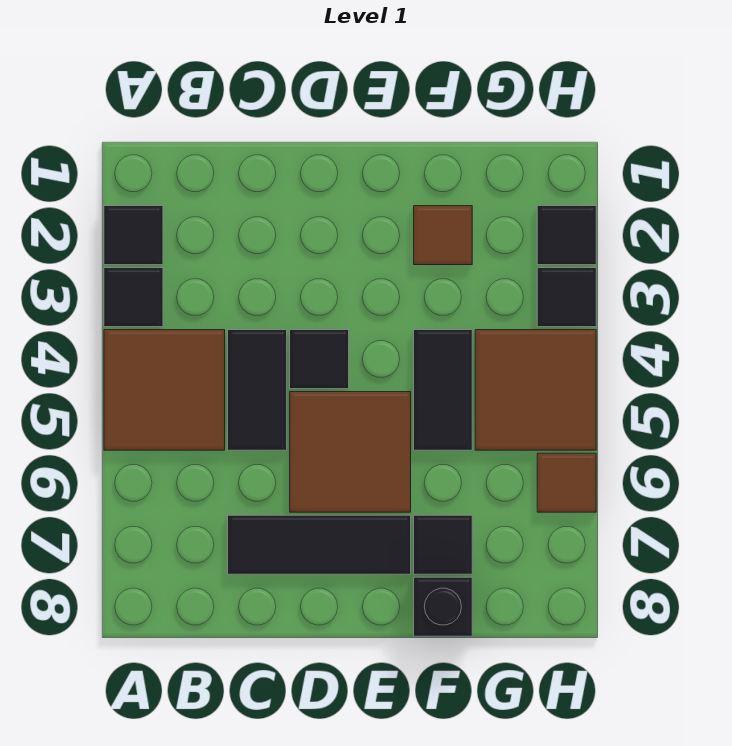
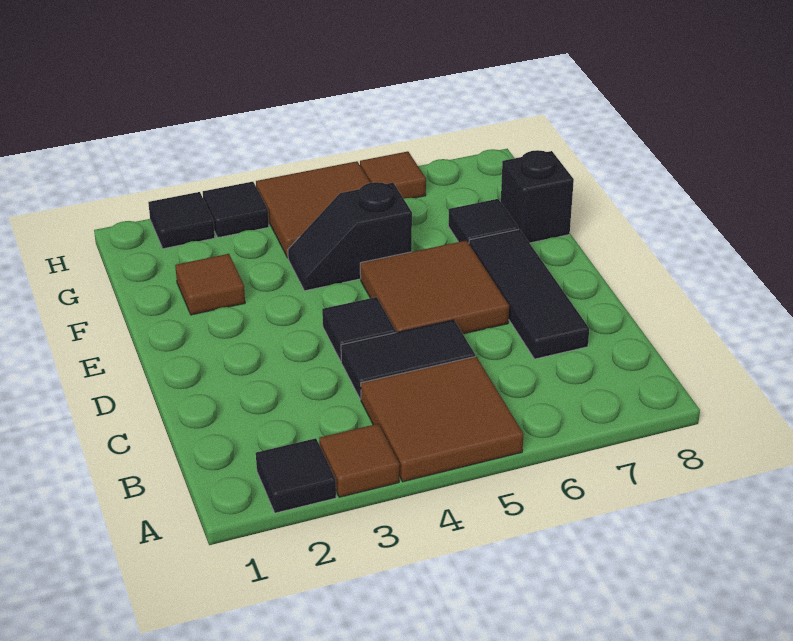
black 1x1 tile [104,268,163,327] -> brown 1x1 tile [319,424,399,497]
black 1x2 tile [414,330,472,450] -> black 1x2 slope [288,182,412,291]

